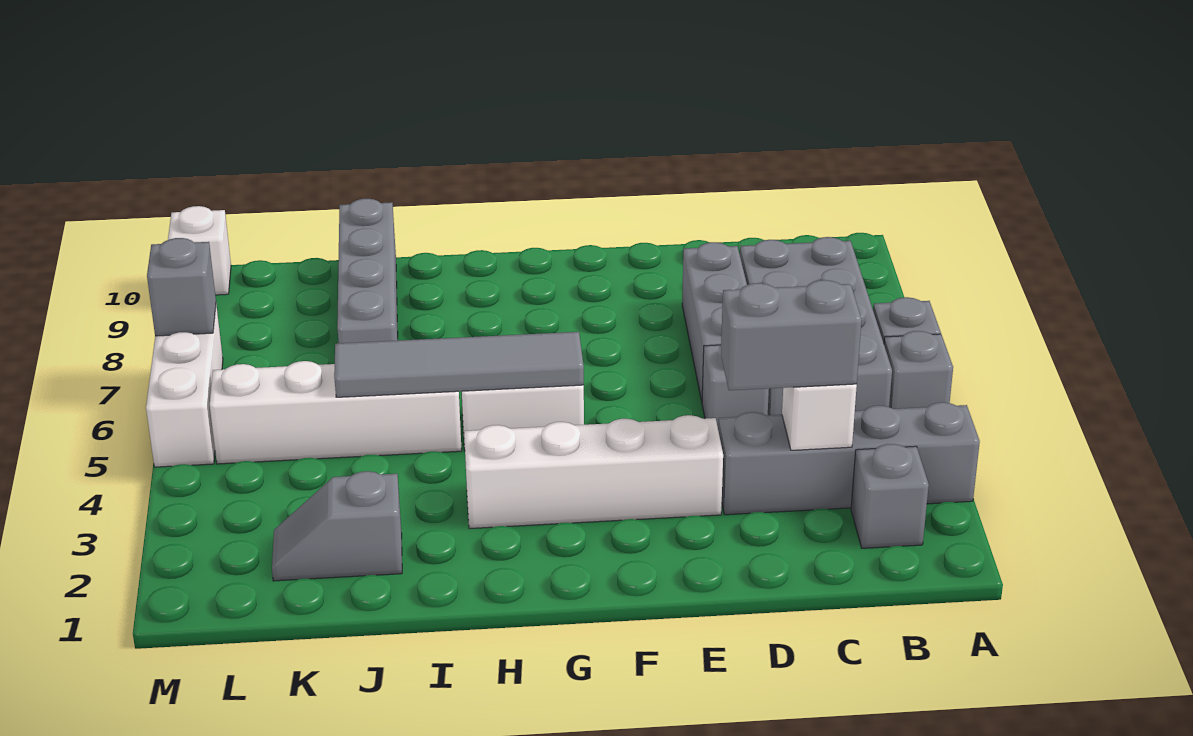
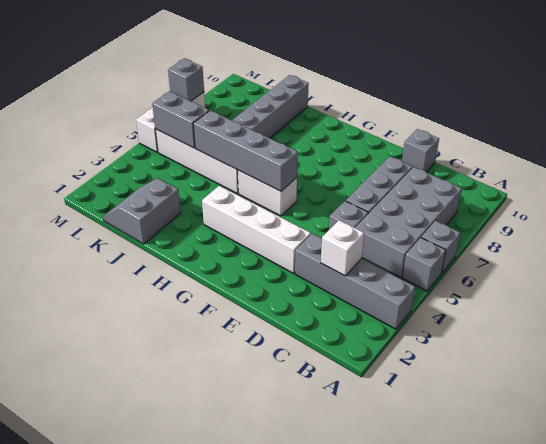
grey 1x1 brick [851,444,929,548] -> grey 1x1 brick moved to [402,129,439,172]
grey 1x2 brick [721,280,862,390] -> grey 1x2 brick moved to [152,91,209,148]
grey 1x4 tile [334,332,584,397] -> grey 1x4 brick [193,110,298,191]
grey 1x2 slope [272,471,402,581] -> grey 2x2 slope [103,178,181,244]
white 1x1 brick [168,206,231,295] -> none

